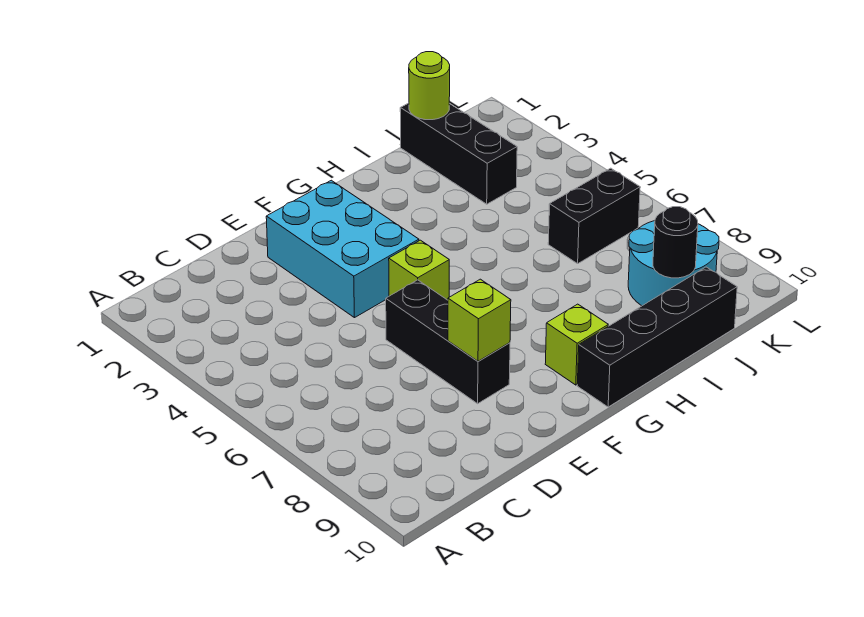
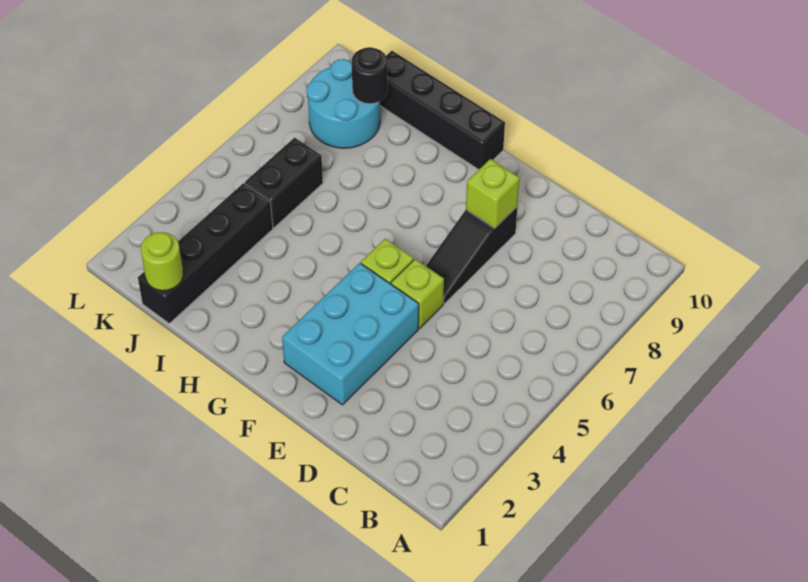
black 1x3 brick [386,280,510,404] -> black 1x3 slope [426,207,517,304]
lime 1x1 brick [545,304,608,385] -> lime 1x1 brick moved to [391,259,444,328]
black 1x3 brick [400,103,517,204] -> black 1x4 brick [138,183,273,323]
black 1x2 brick [548,168,640,264] -> black 1x2 brick turned to [245,138,323,228]

